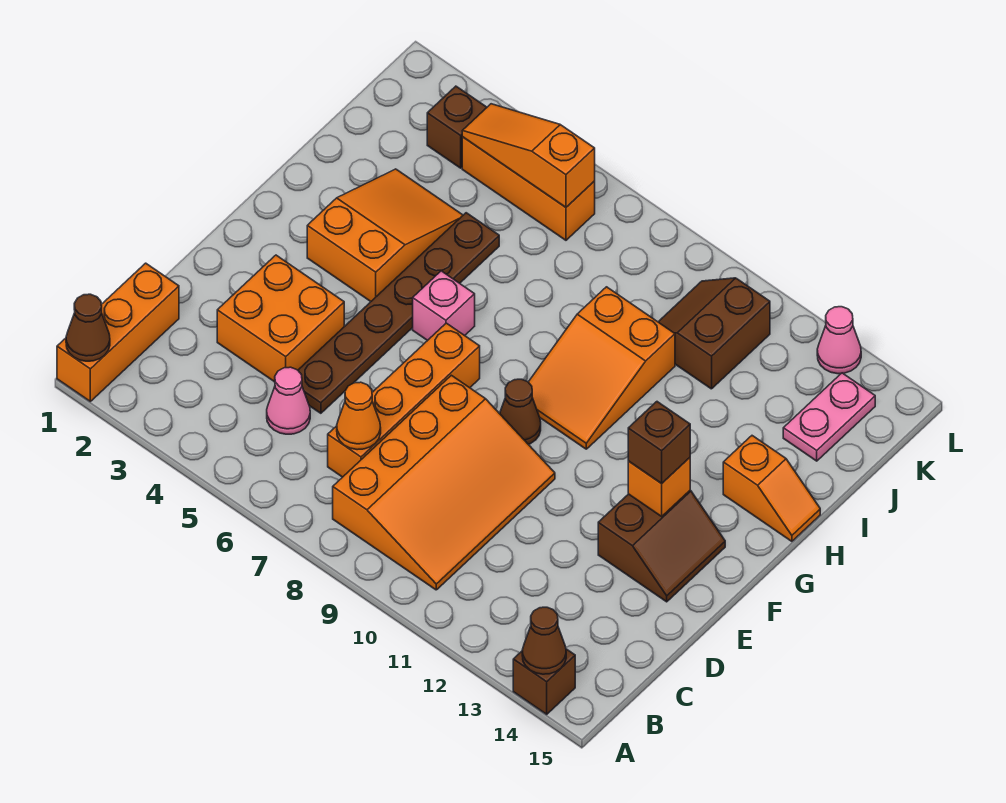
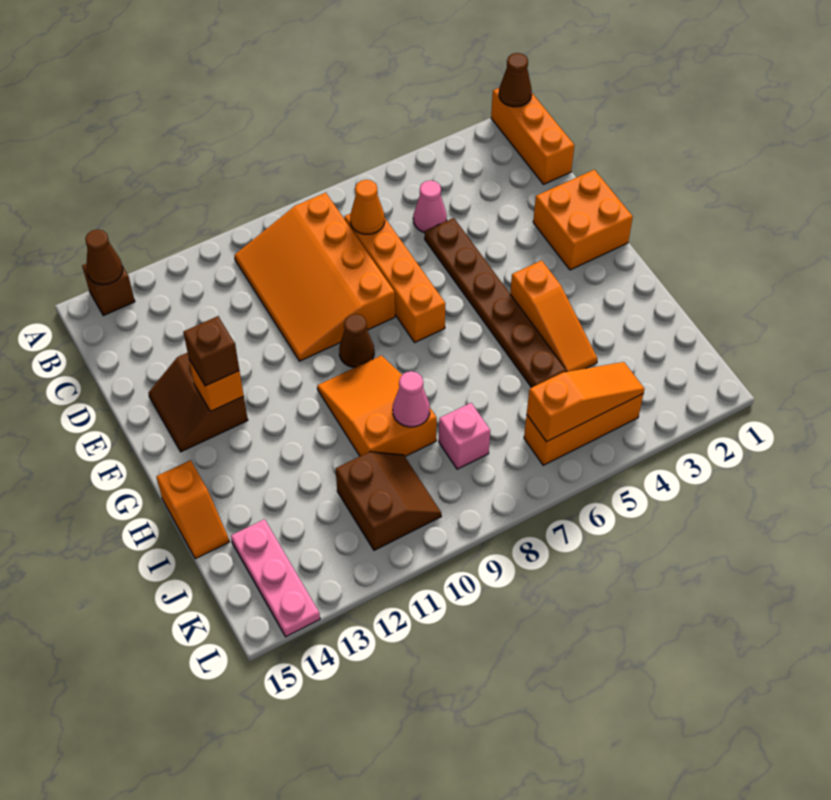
orange 2x2 brick [217,255,344,382] -> orange 2x2 brick moved to [533,170,633,270]
orange 2x3 slope [307,169,463,301] -> orange 1x3 slope [510,260,597,372]
pink 1x1 brick [413,271,475,341] -> pink 1x1 brick moved to [439,403,490,469]
orange 1x2 slope [723,436,820,541] -> orange 1x2 slope turned to [156,460,229,559]
pink 1x2 plate [783,373,875,461] -> pink 1x3 plate [231,519,320,637]
brown 1x1 brick [427,86,487,168] -> none
pink 1x1 cone [817,307,861,374] -> pink 1x1 cone moved to [393,371,430,427]

